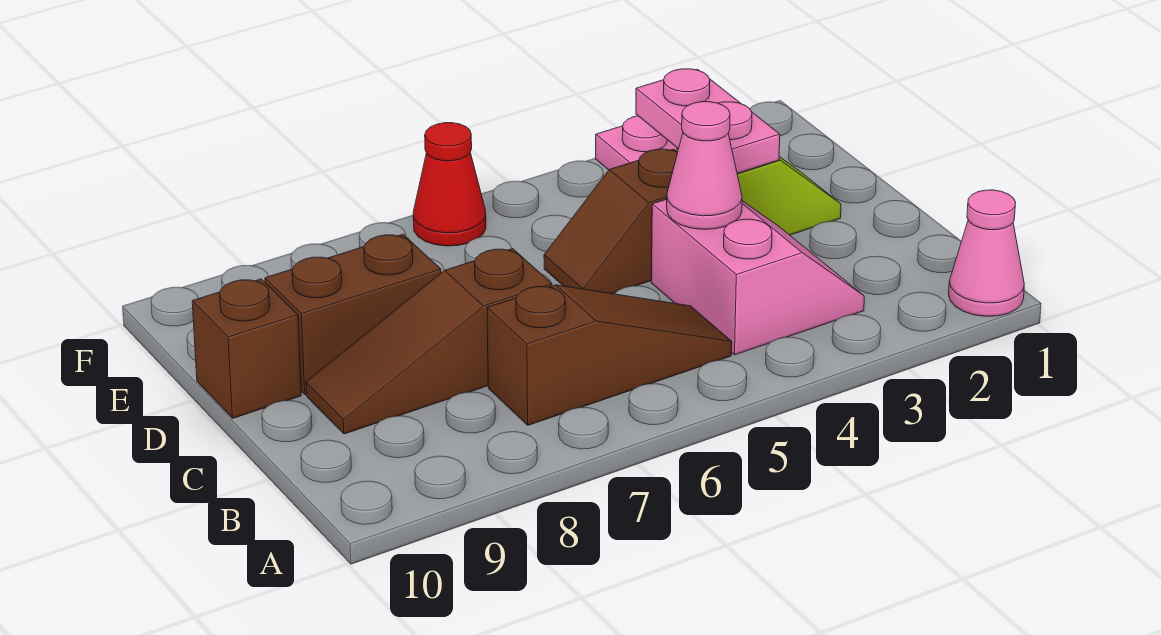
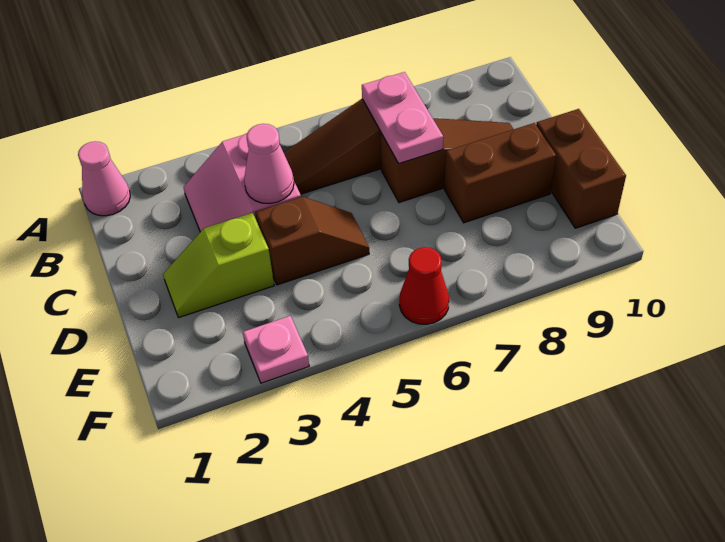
pink 1x2 plate [636,69,780,173] -> pink 1x2 plate moved to [362,72,443,163]
brown 1x1 brick [192,279,301,418] -> brown 1x2 brick [536,109,626,228]

